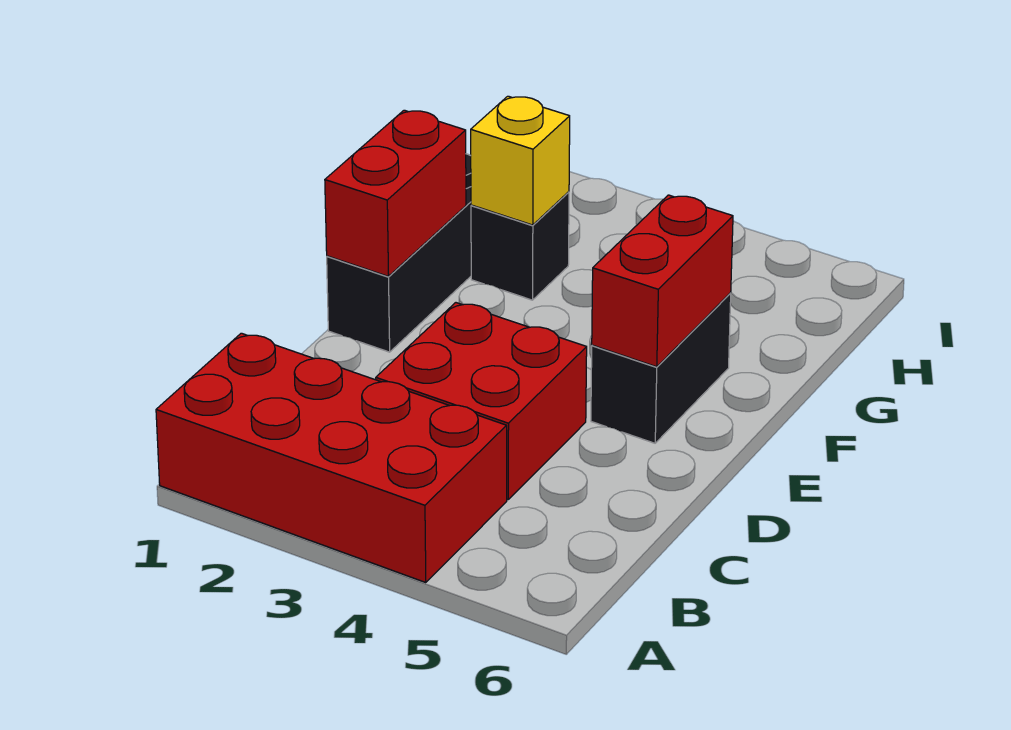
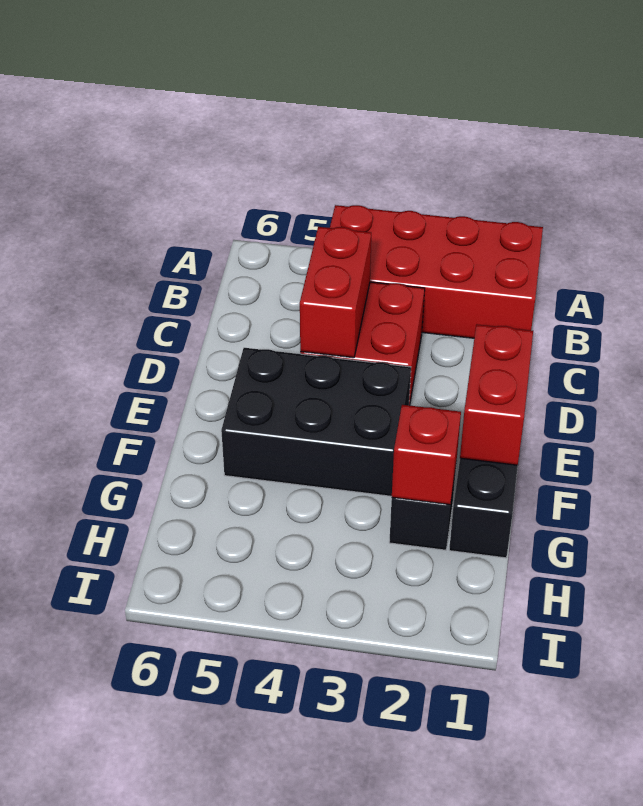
black 1x2 brick [591,293,731,443] -> black 2x3 brick [221,348,411,496]
red 1x2 brick [592,195,733,367] -> red 1x2 brick moved to [300,227,371,358]
yellow 1x1 brick [471,96,570,225] -> red 1x1 brick [392,405,461,505]

